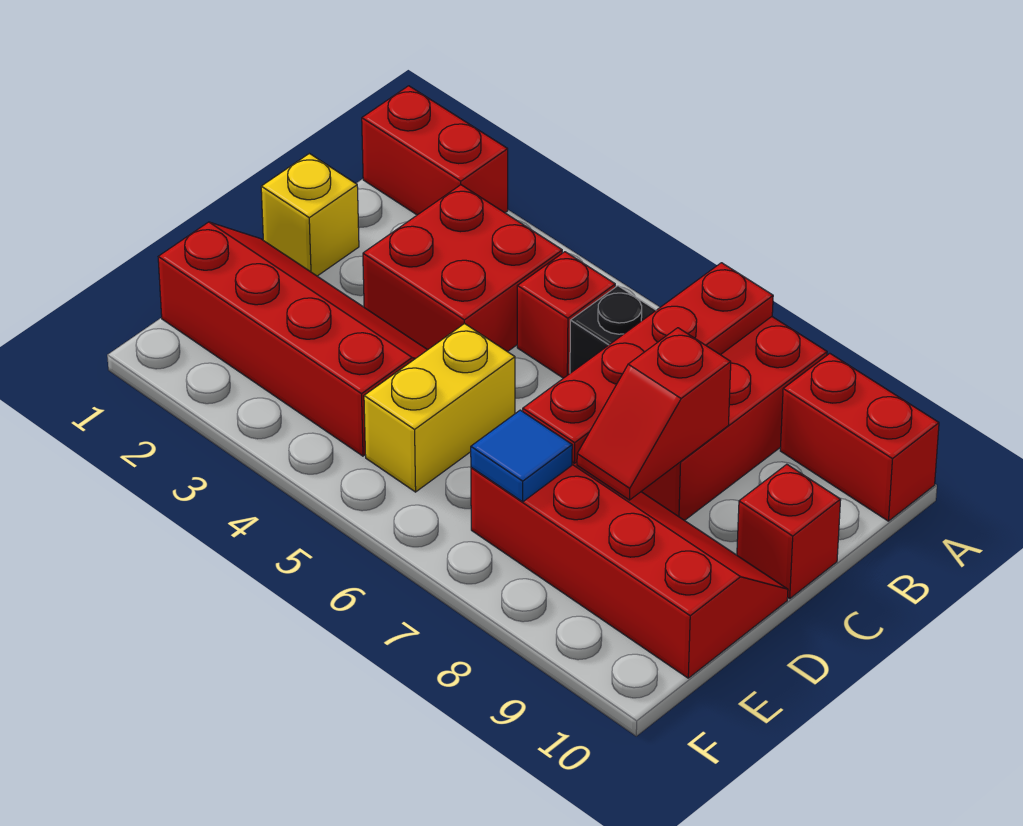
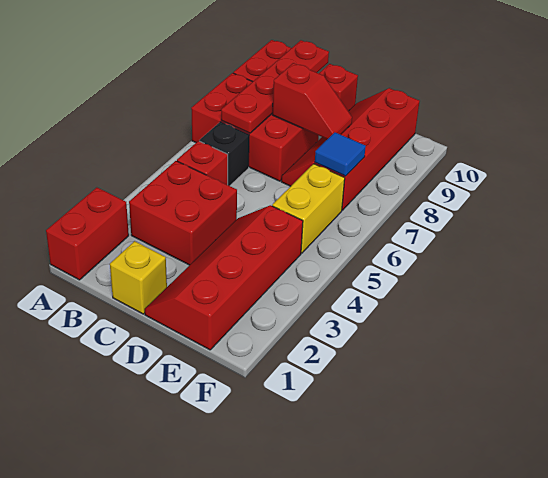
red 1x4 plate [523,263,773,463] -> red 1x4 plate turned to [221,40,329,133]
yellow 1x2 brick [364,323,515,492] -> yellow 1x2 brick turned to [272,164,345,253]

